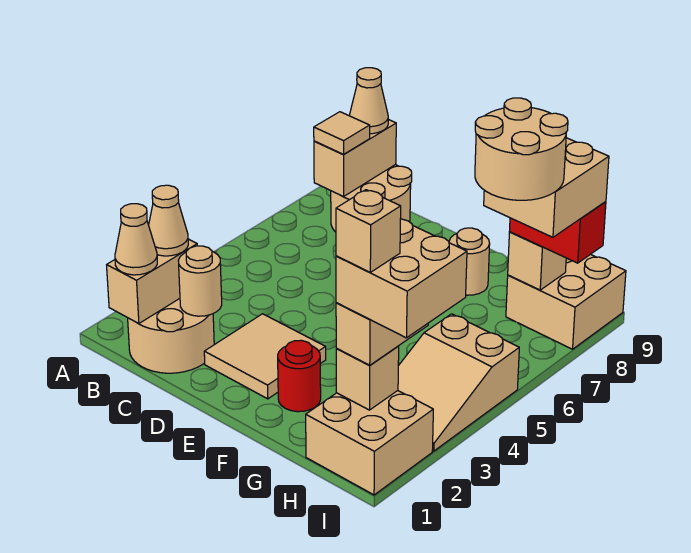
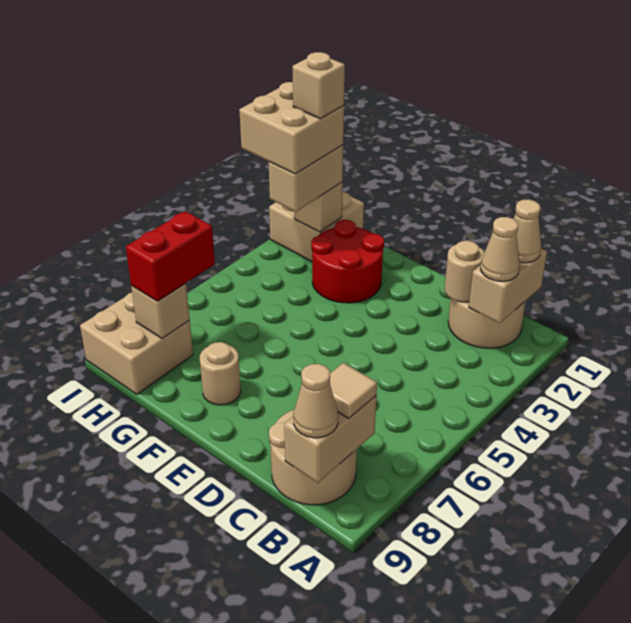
tan 2x2 tile [204,314,326,399] -> none
red 1x1 round brick [278,340,321,412] -> red 2x2 round brick [311,220,384,303]
tan 2x3 slope [398,314,519,451] -> none
tan 2x2 round brick [475,98,568,200] -> none
tan 2x2 brick [484,138,609,237] -> none
red 1x2 brick [510,202,606,263] -> red 1x2 brick turned to [126,211,215,301]

